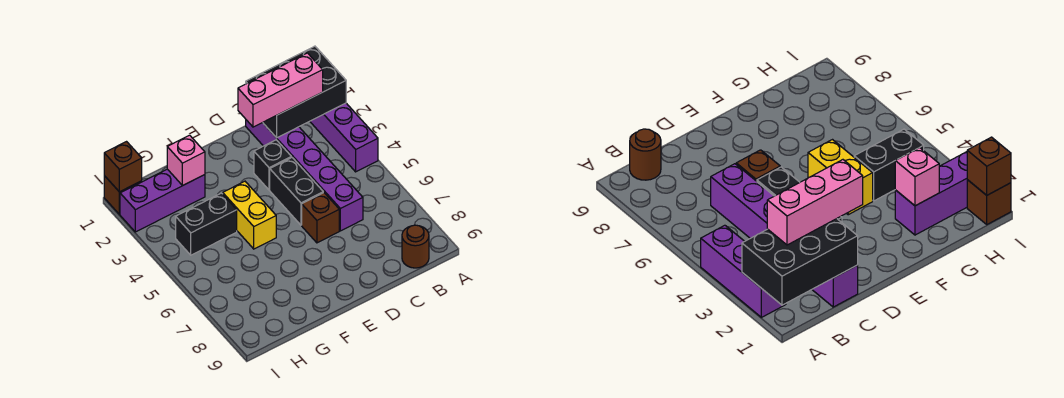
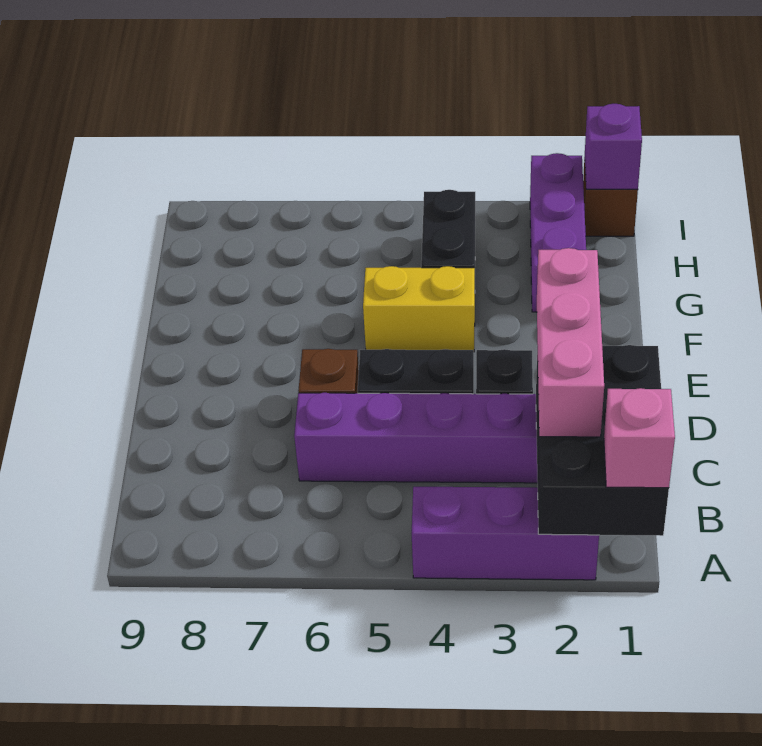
brown 1x1 round brick [402,225,429,268] -> none
pink 1x1 brick [167,135,205,186] -> pink 1x1 brick moved to [604,388,675,488]
brown 1x1 brick [104,142,142,192] -> purple 1x1 brick [585,104,642,189]

